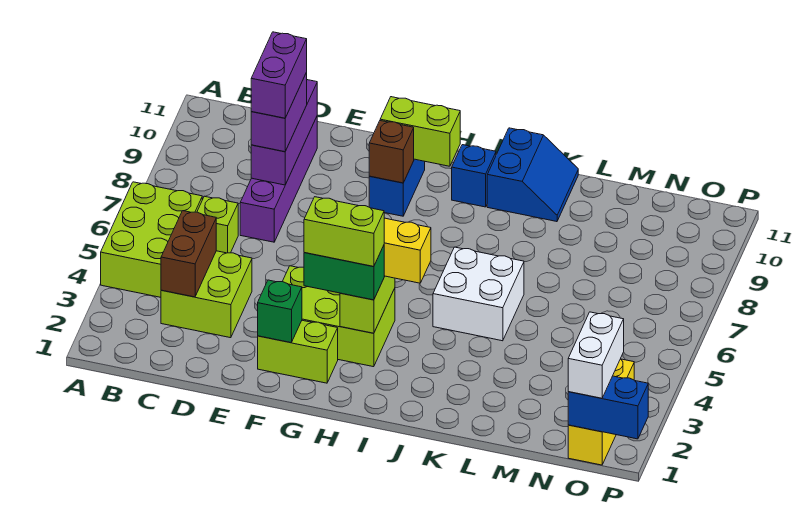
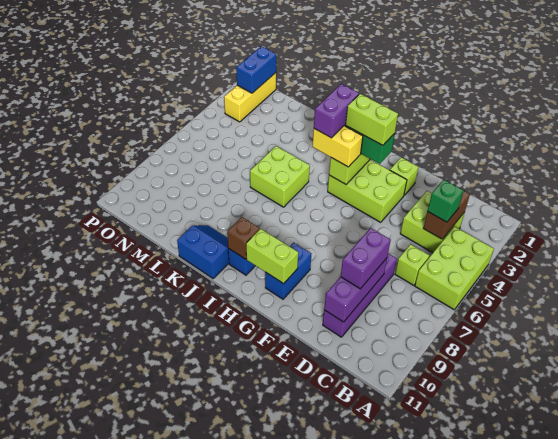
purple 1x2 brick [251,32,307,118] -> purple 1x2 brick moved to [314,84,359,138]
lime 1x2 brick [258,320,338,383] -> lime 1x1 brick [390,157,418,195]
green 1x1 brick [258,280,302,343] -> green 1x1 brick moved to [427,180,463,222]
brown 1x1 brick [369,121,414,183] -> brown 1x1 brick moved to [227,217,260,259]
white 2x2 brick [433,247,524,341] -> lime 2x2 brick [250,146,310,207]
blue 2x2 slope [487,128,578,222] -> blue 2x2 slope turned to [177,225,229,278]
blue 1x2 brick [568,376,648,439] -> blue 1x2 brick turned to [236,46,276,93]
white 1x2 brick [568,312,624,398] -> none

